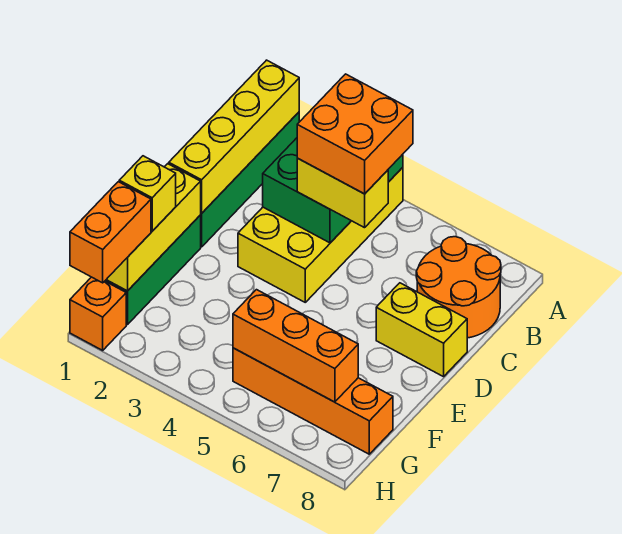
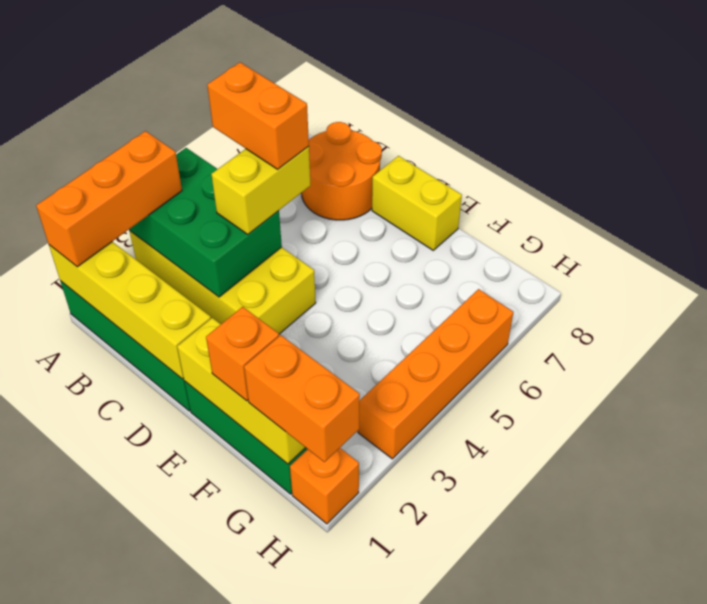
orange 2x2 brick [297,74,413,194] -> orange 1x2 brick [207,62,309,169]
yellow 1x2 brick [376,283,467,377] -> yellow 1x2 brick turned to [372,156,462,250]
yellow 1x1 brick [119,156,176,231] -> orange 1x1 brick [206,307,279,401]
orange 1x4 brick [233,348,393,454] -> orange 1x4 brick moved to [358,289,513,459]
orange 1x3 brick [233,290,358,402] -> orange 1x3 brick moved to [36,131,182,267]

